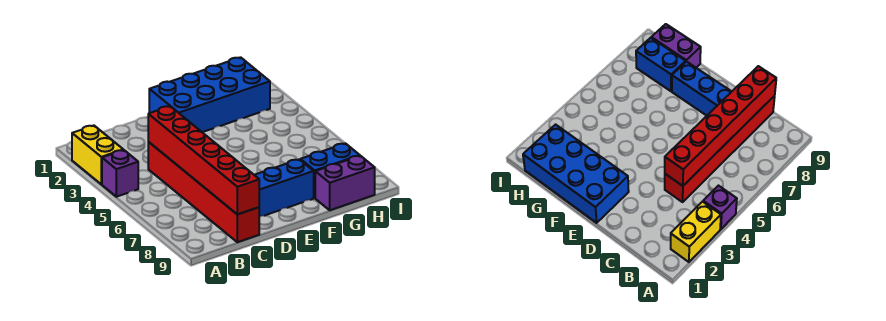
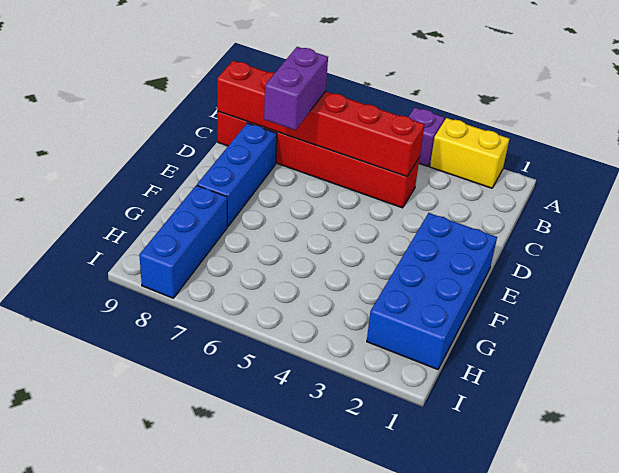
blue 1x2 brick [300,143,360,198] -> blue 1x3 brick [139,185,227,298]
purple 1x2 brick [315,156,375,210] -> purple 1x2 brick moved to [264,47,328,130]

